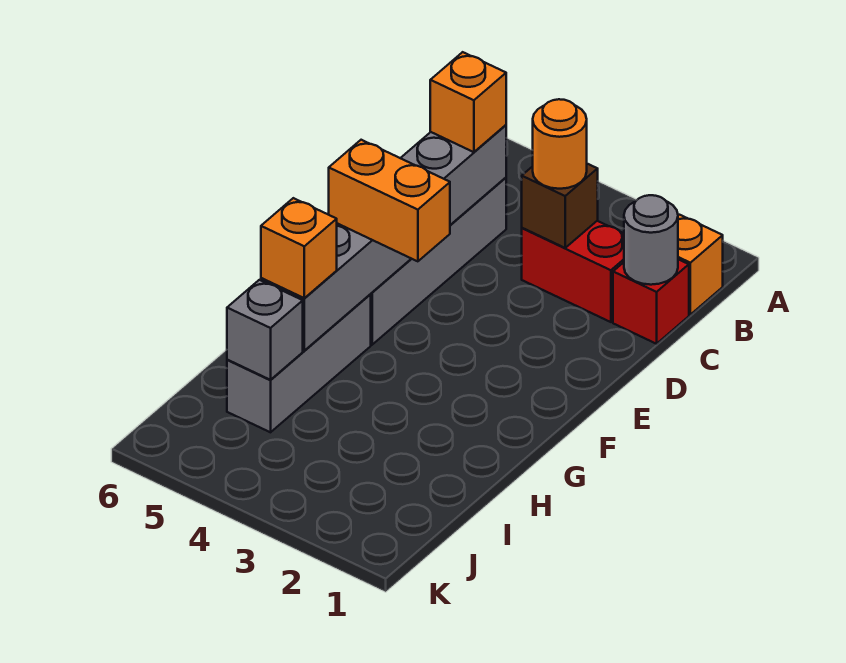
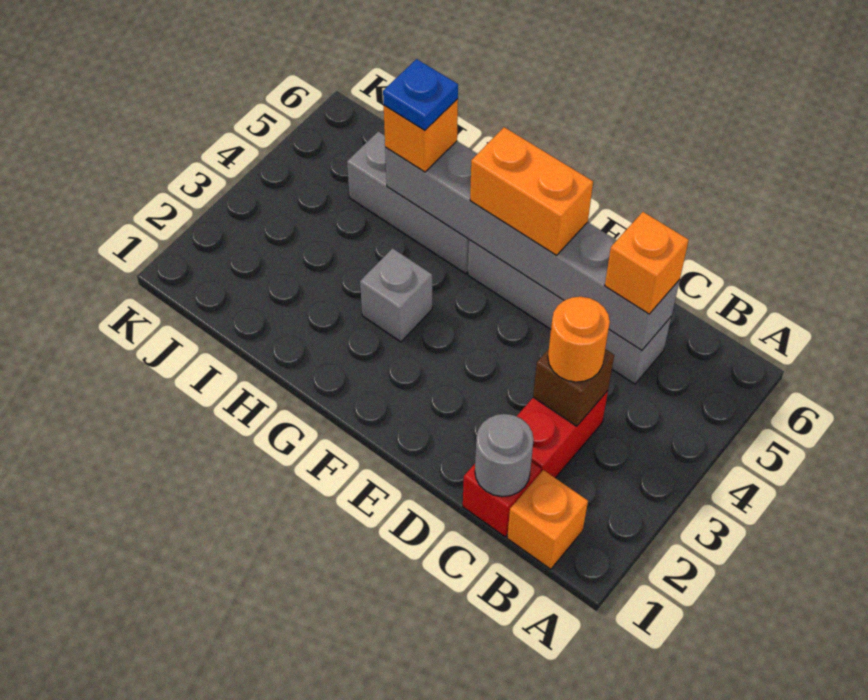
orange 1x2 brick [329,140,450,261] -> orange 1x2 brick turned to [470,127,593,255]
none -> blue 1x1 plate [383,59,458,131]
grey 1x1 brick [227,280,303,380] -> grey 1x1 brick moved to [360,248,432,342]

